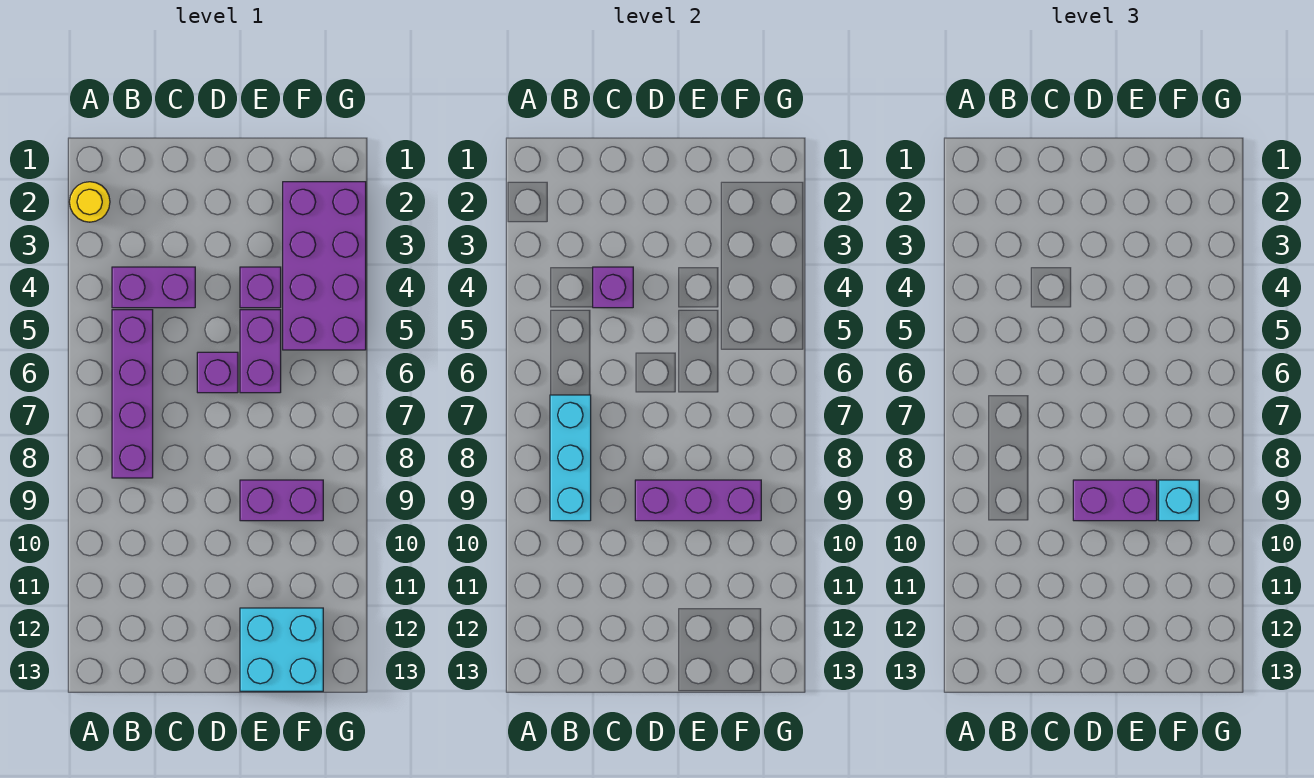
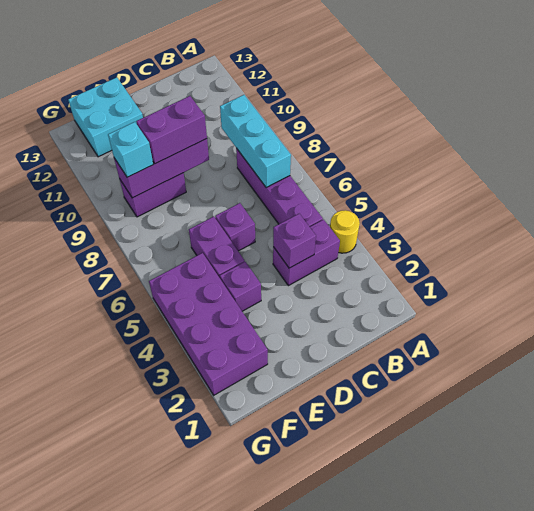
yellow 1x1 round brick [69,182,110,222] -> yellow 1x1 round brick moved to [330,210,360,253]

